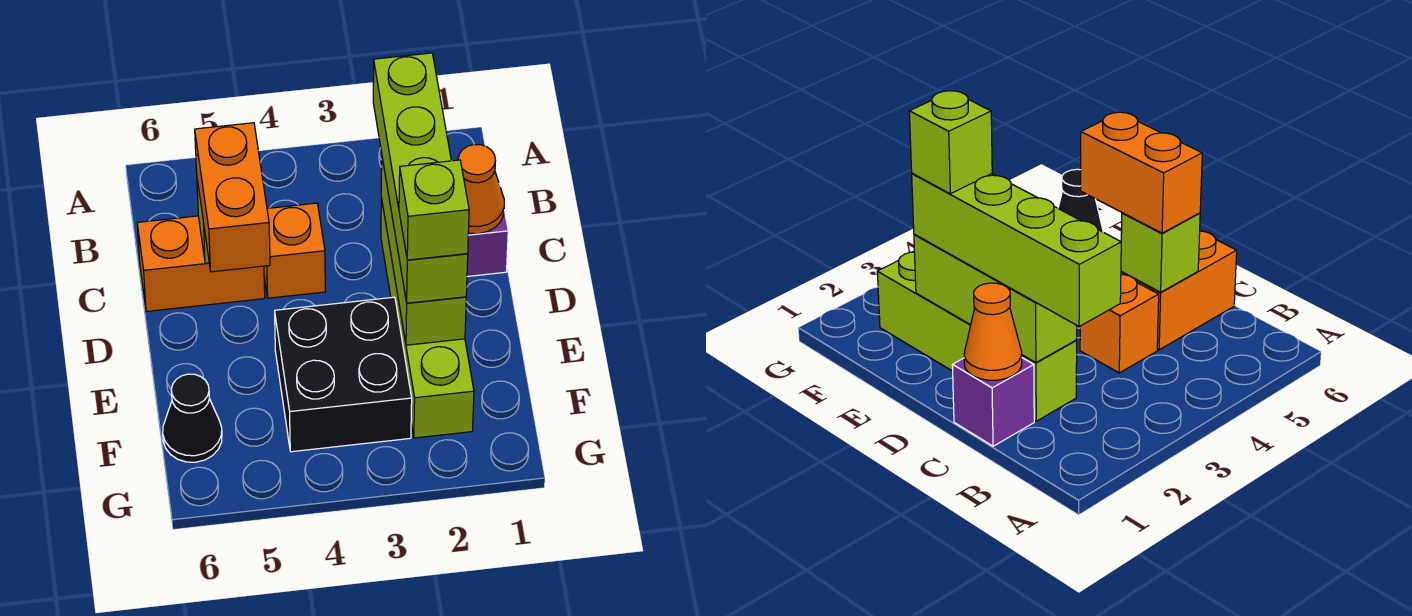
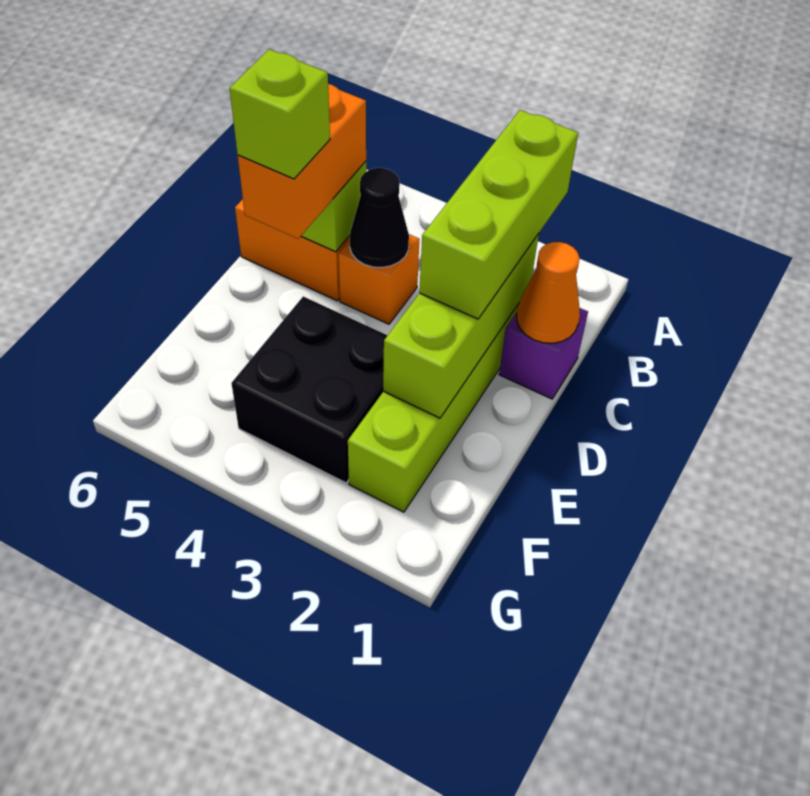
lime 1x4 brick [373,53,468,303] -> lime 1x3 brick [419,110,578,319]
lime 1x1 brick [399,160,469,260] -> lime 1x1 brick moved to [229,49,330,179]
black 1x1 cone [163,374,222,462] -> black 1x1 cone moved to [350,168,409,268]

